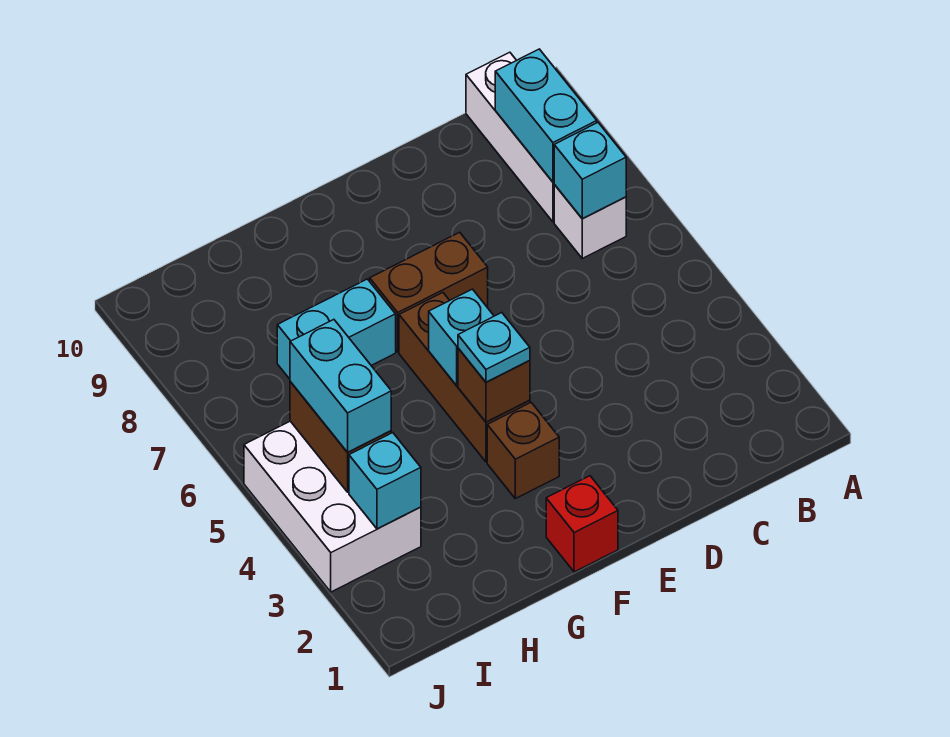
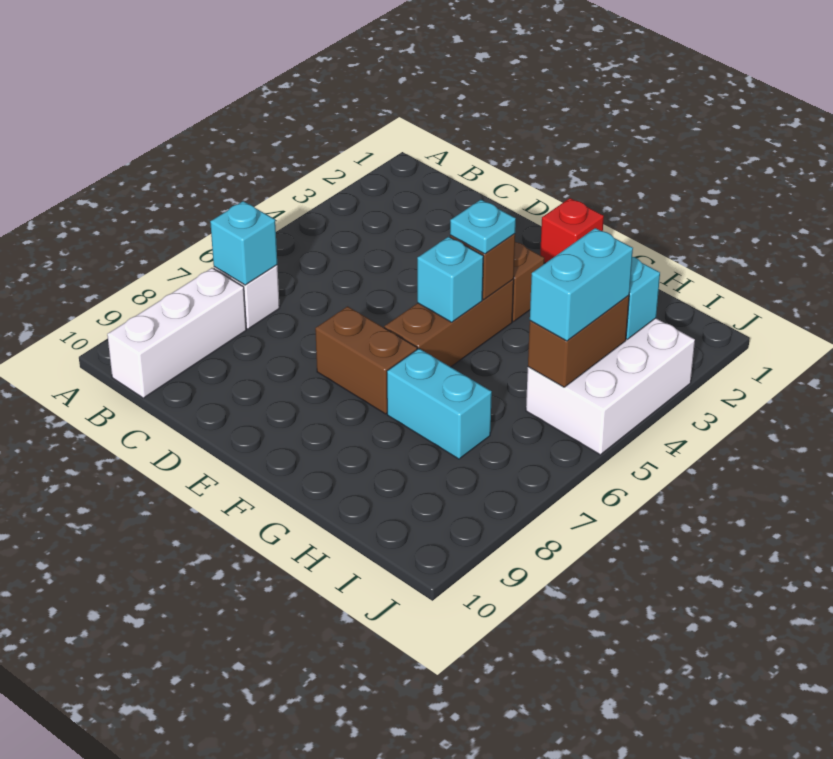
cyan 1x2 brick [495,49,597,182] -> none

